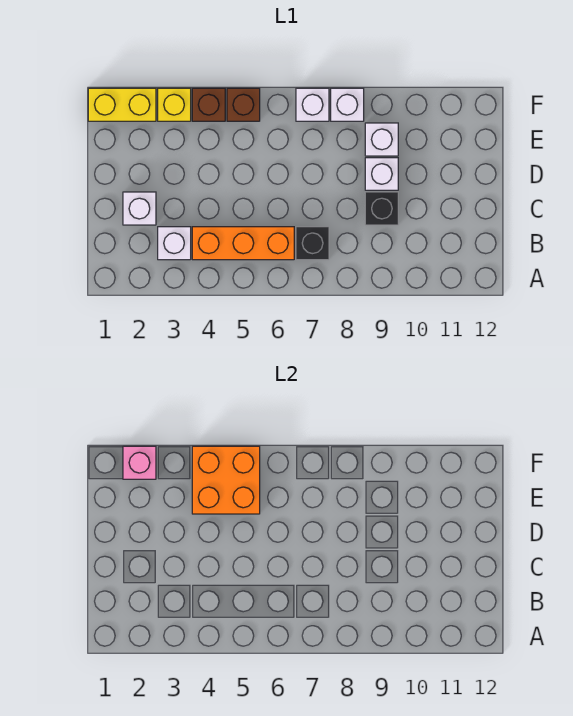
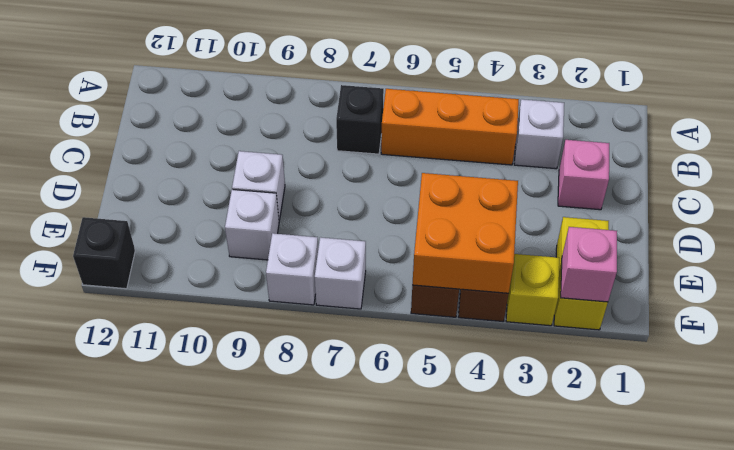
white 1x1 brick [123,192,156,225] -> pink 1x1 brick [558,140,609,210]
black 1x1 brick [365,192,398,225] -> black 1x1 brick moved to [73,217,135,289]
yellow 1x2 brick [88,88,156,121] -> yellow 1x2 brick turned to [554,217,609,330]

